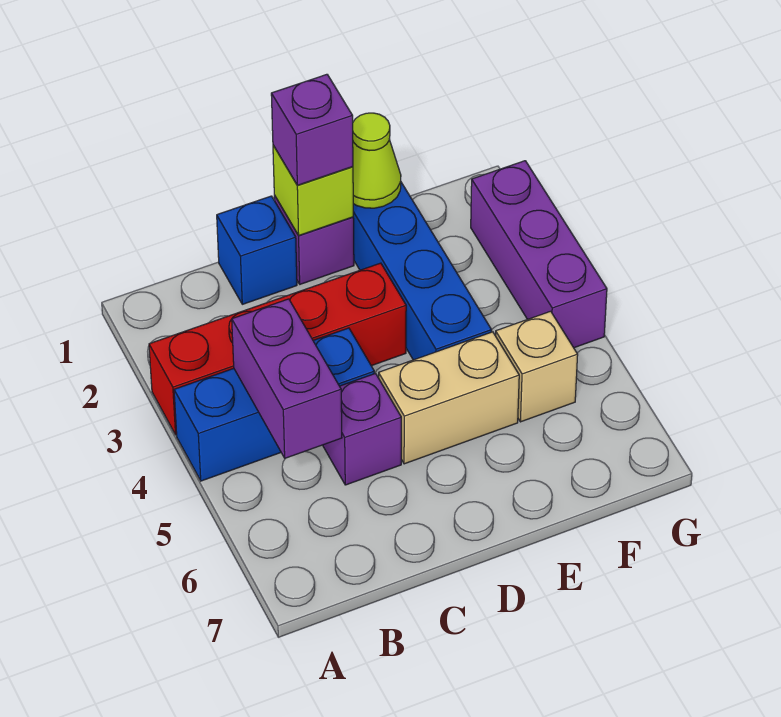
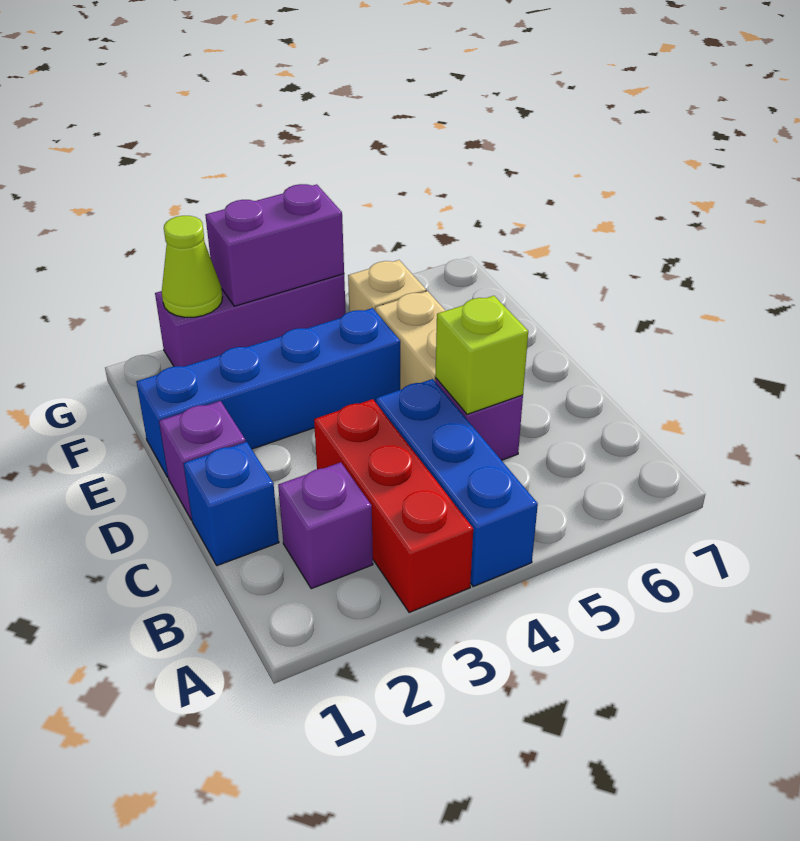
red 1x4 brick [149,263,406,435] -> red 1x3 brick [314,399,473,612]
purple 1x2 brick [232,299,342,458] -> purple 1x2 brick moved to [205,184,344,306]
lime 1x1 brick [273,145,353,235] -> lime 1x1 brick moved to [435,296,528,414]
purple 1x1 brick [271,74,353,185] -> purple 1x1 brick moved to [278,462,373,589]
lime 1x1 cone [353,113,401,208] -> lime 1x1 cone moved to [162,216,222,317]

